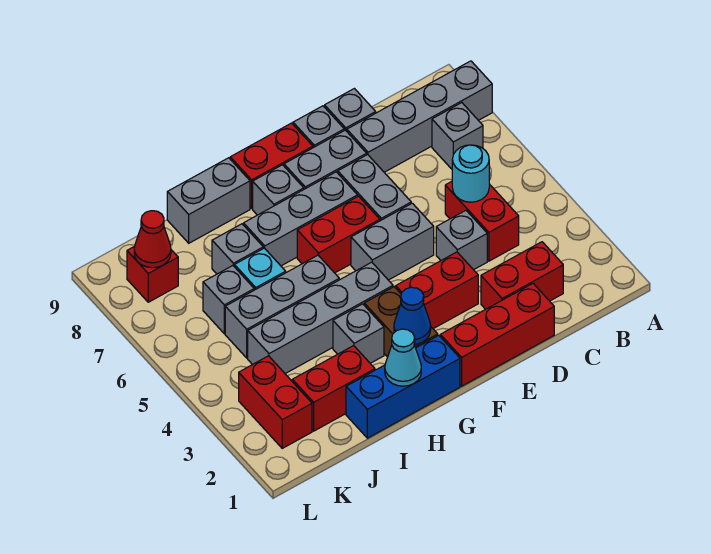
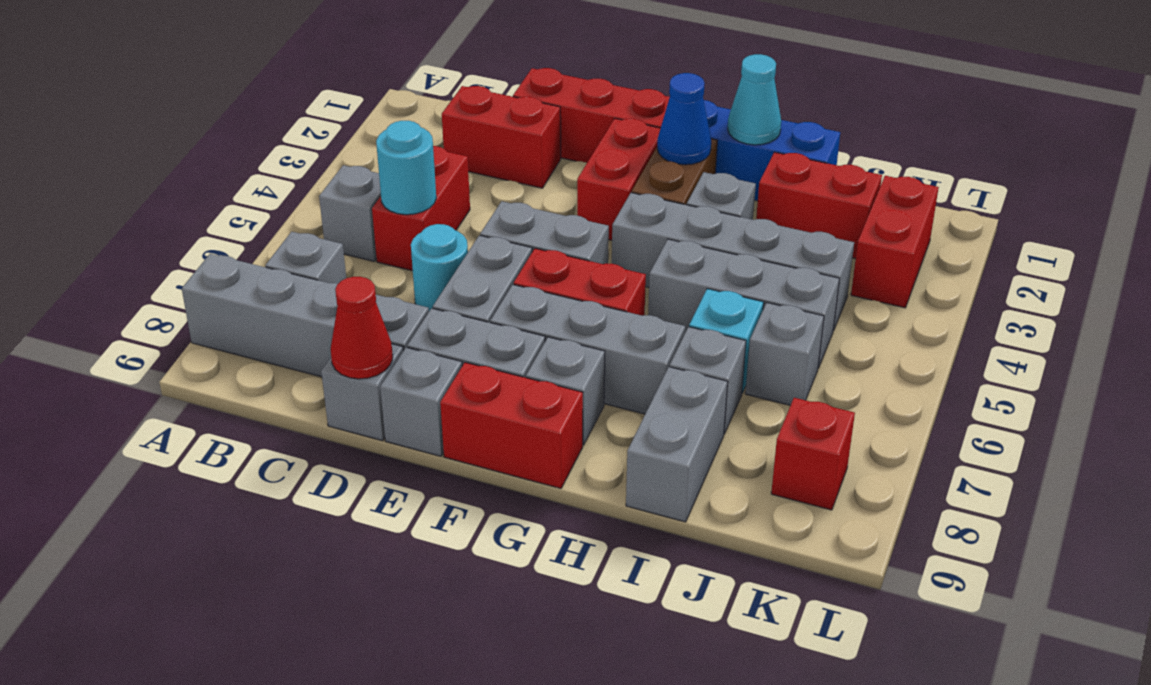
grey 1x1 brick [436,210,487,270] -> grey 1x1 brick moved to [319,165,381,261]
none -> cyan 1x1 round brick [411,224,468,311]
red 1x2 brick [396,252,478,329] -> red 1x2 brick turned to [577,118,661,240]
grey 1x2 brick [167,158,250,243] -> grey 1x2 brick turned to [626,367,728,522]
red 1x1 cone [134,211,171,268] -> red 1x1 cone moved to [331,277,393,379]

